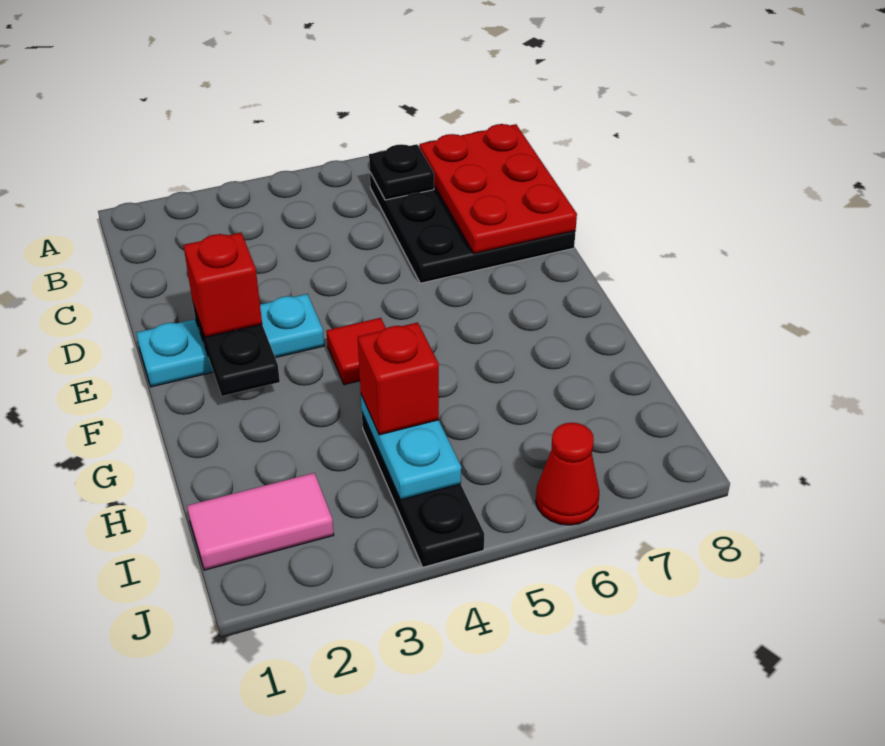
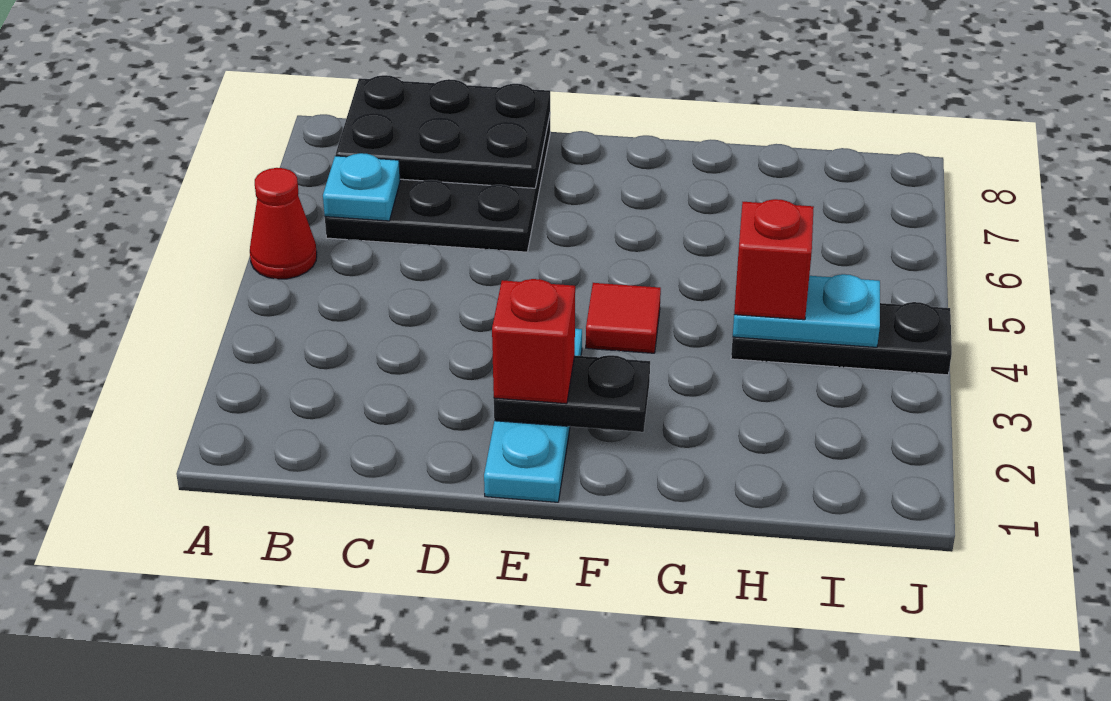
black 1x1 plate [369,144,434,200] -> cyan 1x1 plate [323,153,400,221]
red 2x3 plate [420,124,577,254] -> black 2x3 plate [336,75,550,188]
pink 1x2 tile [187,473,334,570] -> none
red 1x1 cone [536,423,599,525] -> red 1x1 cone moved to [250,168,317,279]

